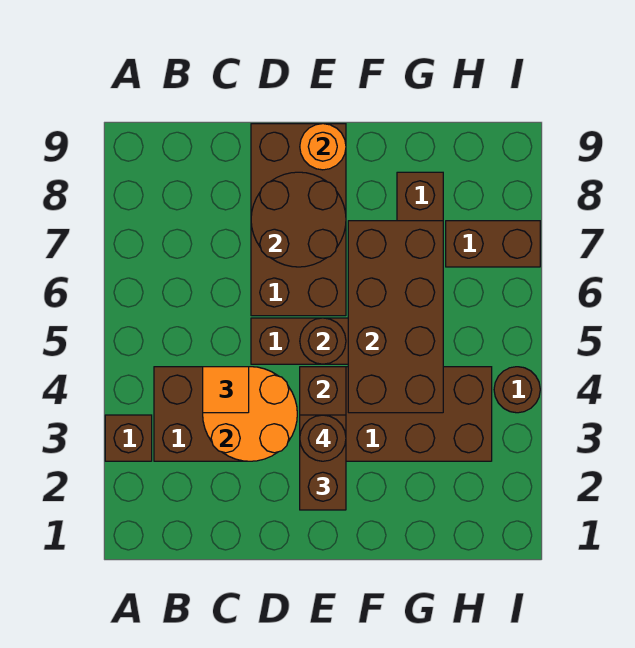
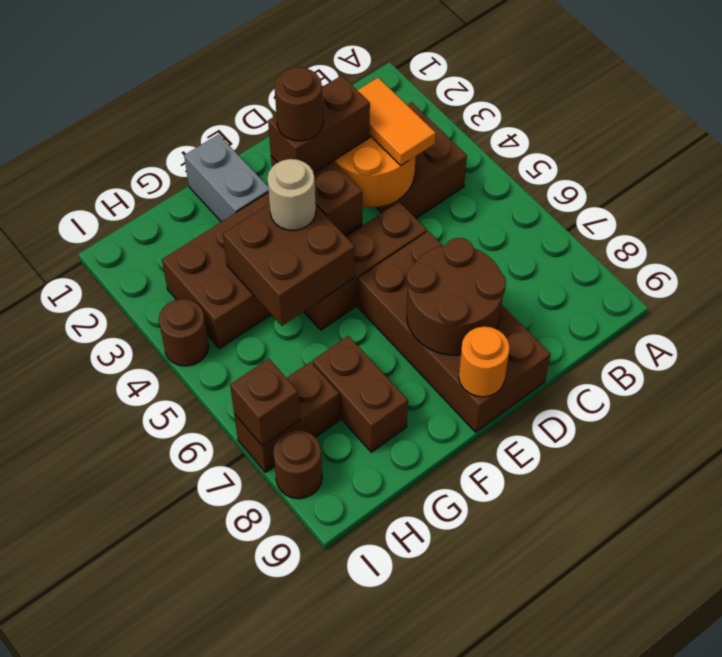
brown 1x1 brick [105,415,152,461] -> brown 1x1 brick moved to [230,359,300,446]
orange 1x1 tile [203,367,249,413] -> orange 1x2 tile [357,78,436,165]
brown 1x2 brick [300,415,346,510] -> brown 1x2 brick turned to [268,75,370,173]
brown 1x1 round brick [300,318,346,364] -> brown 1x1 round brick moved to [273,430,322,499]
none -> grey 1x2 brick [184,134,269,222]
brown 2x4 brick [348,221,443,413] -> brown 2x2 brick [223,204,355,326]
none -> tan 1x1 round brick [267,159,316,230]

